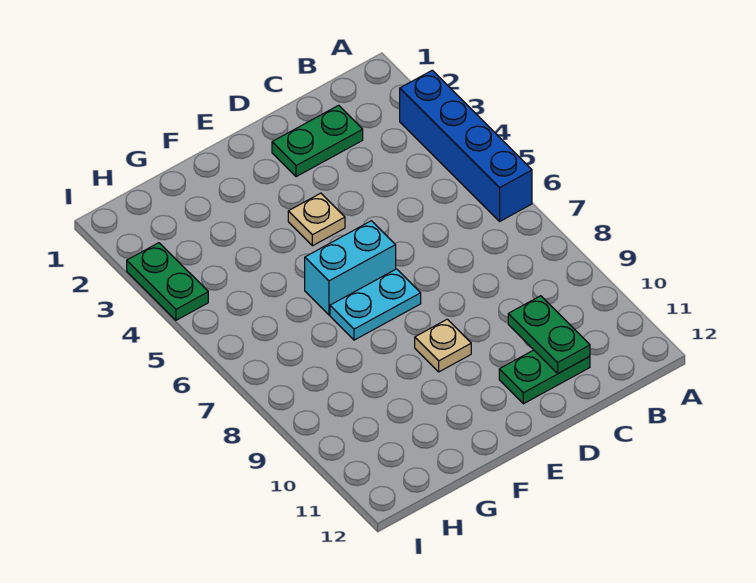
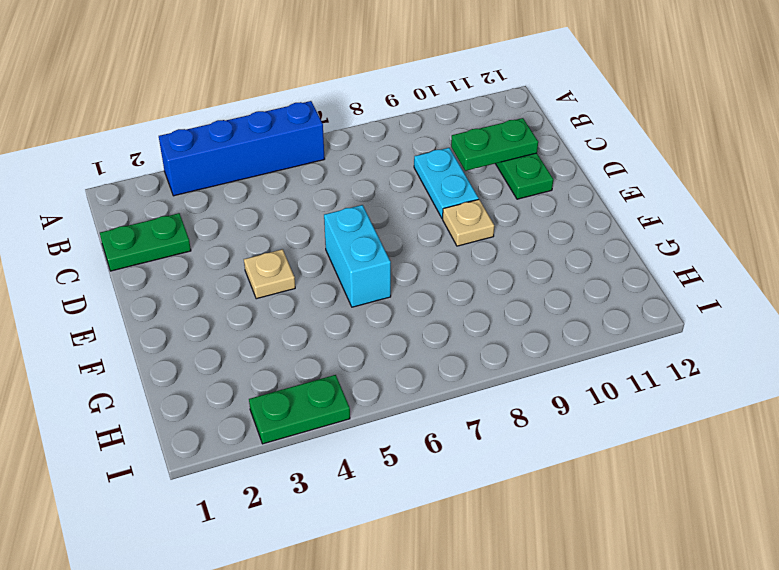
green 1x2 plate [272,105,363,177] -> green 1x2 plate turned to [100,213,191,271]
cyan 1x2 plate [330,269,421,340] -> cyan 1x2 plate moved to [414,148,479,218]

